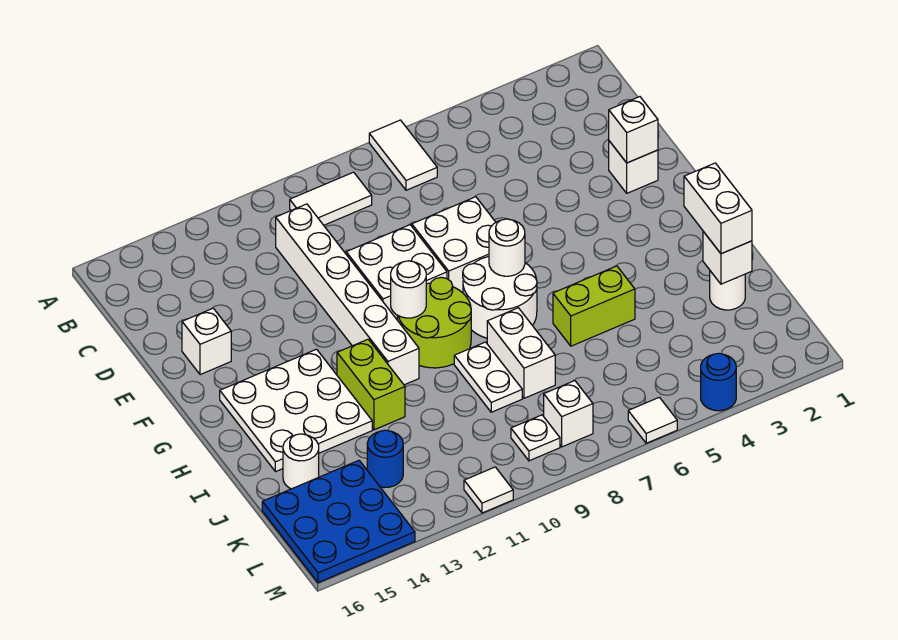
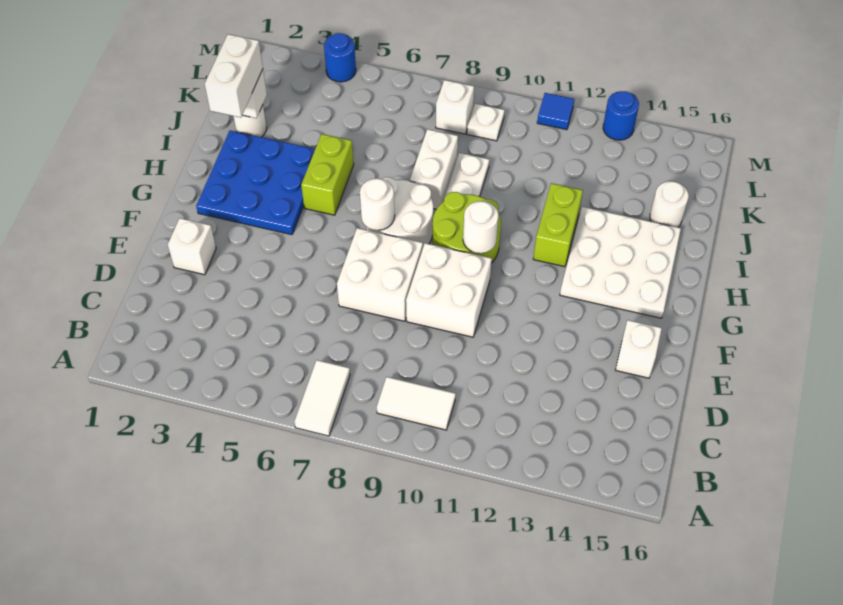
white 1x6 brick [276,204,419,385] -> none
white 1x1 brick [609,97,658,163] -> none
lime 1x2 brick [553,266,635,346] -> lime 1x2 brick turned to [301,134,354,215]
blue 1x1 round brick [367,430,403,488] -> blue 1x1 round brick moved to [603,91,639,140]
blue 3x3 plate [262,460,415,583] -> blue 3x3 plate moved to [196,130,315,235]
white 1x1 tile [628,397,677,443] -> none
white 1x1 tile [464,467,513,513] -> blue 1x1 tile [537,93,574,130]

